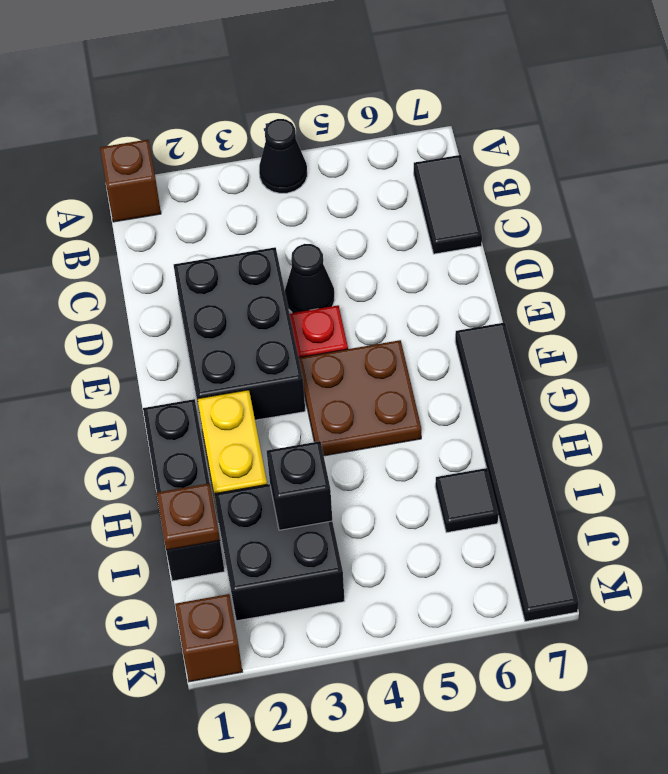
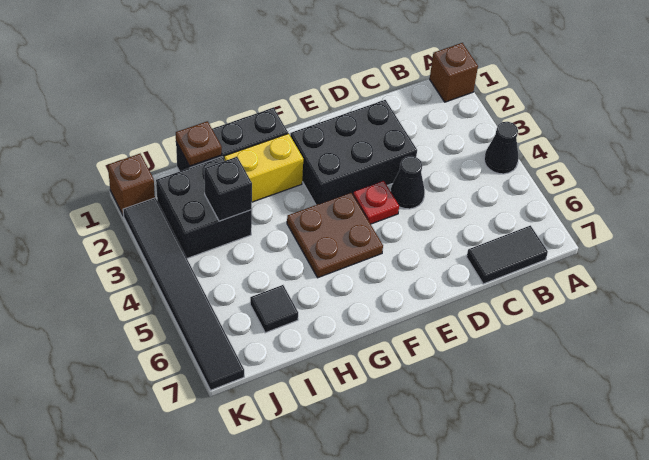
black 1x6 tile [455,322,579,621] -> black 1x6 tile turned to [123,198,244,390]

